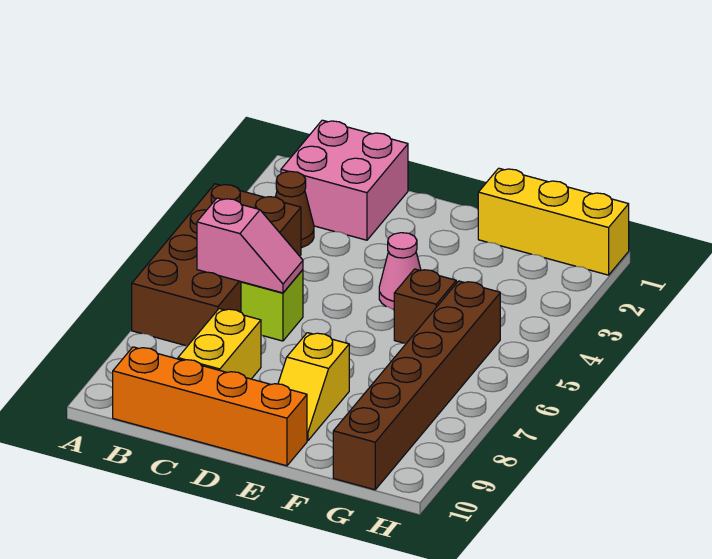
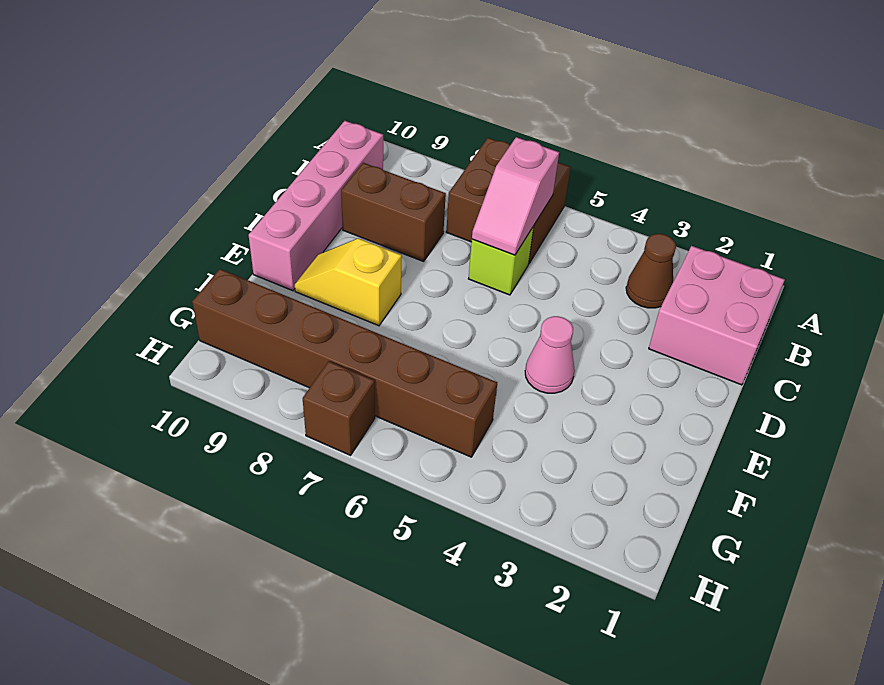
brown 2x4 brick [132,184,301,346] -> brown 2x2 brick [446,138,571,263]
orange 1x4 brick [113,347,307,466] -> pink 1x4 brick [249,121,383,291]
yellow 1x2 brick [178,309,261,379] -> brown 1x2 brick [341,163,446,261]
yellow 1x3 brick [478,168,629,275] -> none
brown 1x1 brick [394,269,456,343] -> brown 1x1 brick moved to [303,361,375,455]

